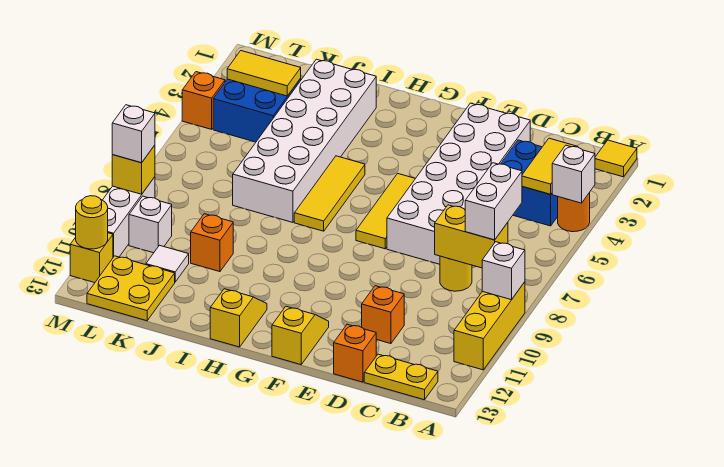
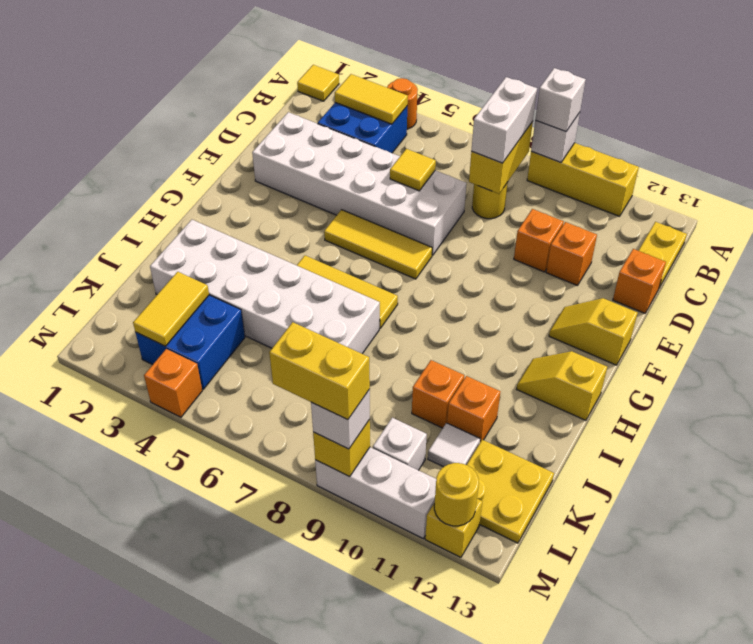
white 1x1 brick [552,145,595,203] -> white 1x1 brick moved to [535,68,586,132]
white 1x2 brick [465,163,522,240] -> white 1x2 brick turned to [471,77,537,163]
none -> yellow 1x1 tile [390,149,436,191]
none -> orange 1x1 brick [514,209,564,272]
none -> orange 1x1 brick [447,376,501,442]
none -> yellow 1x2 brick [269,322,370,420]

